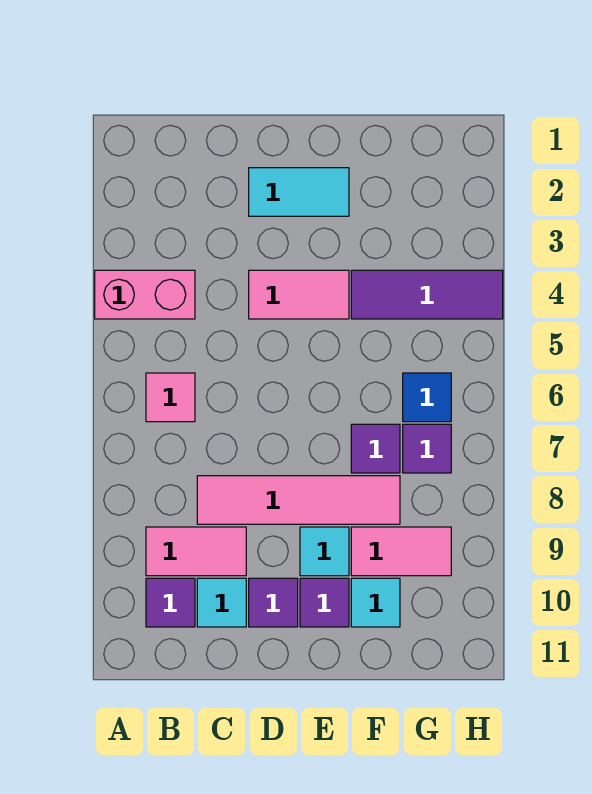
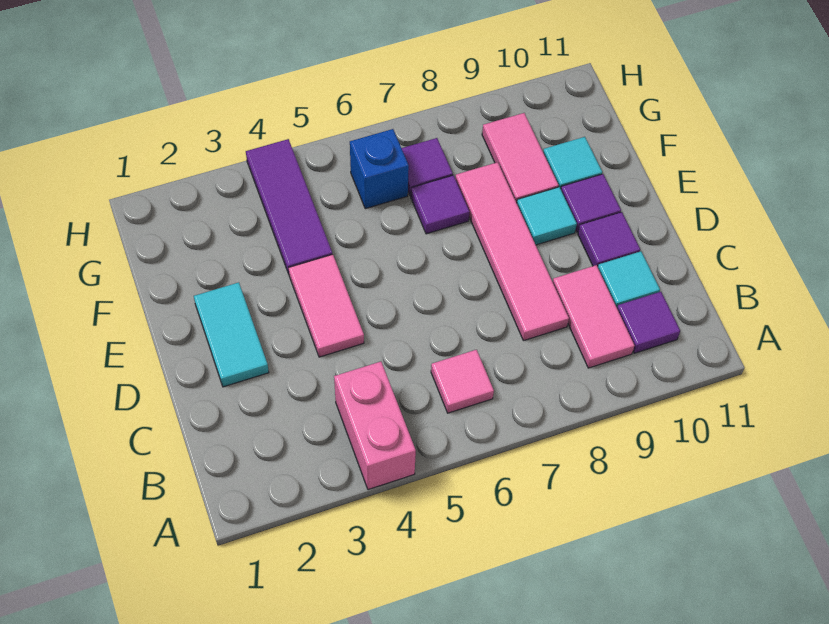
blue 1x1 tile [403,373,451,422] -> blue 1x1 brick [350,129,409,209]

